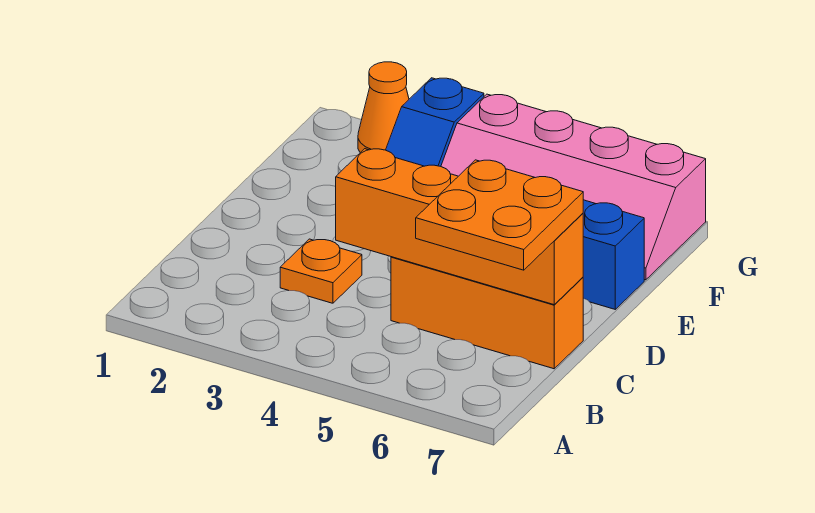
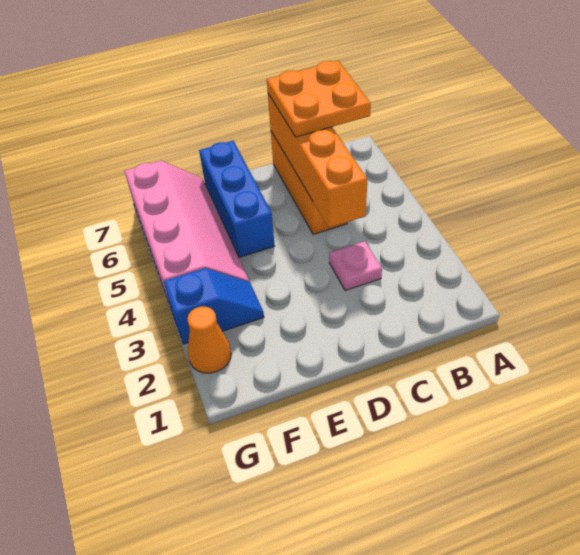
orange 1x1 plate [280,239,362,303] -> pink 1x1 plate [329,241,382,291]

